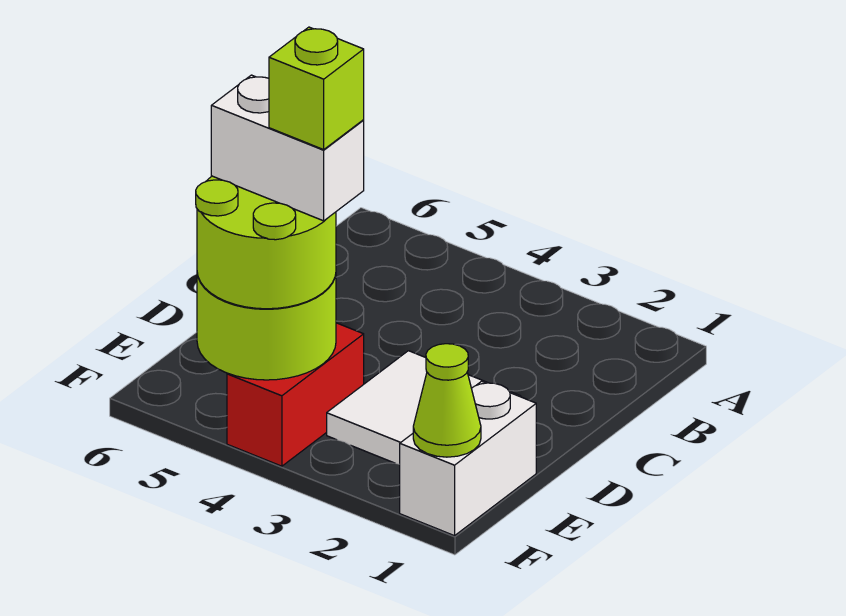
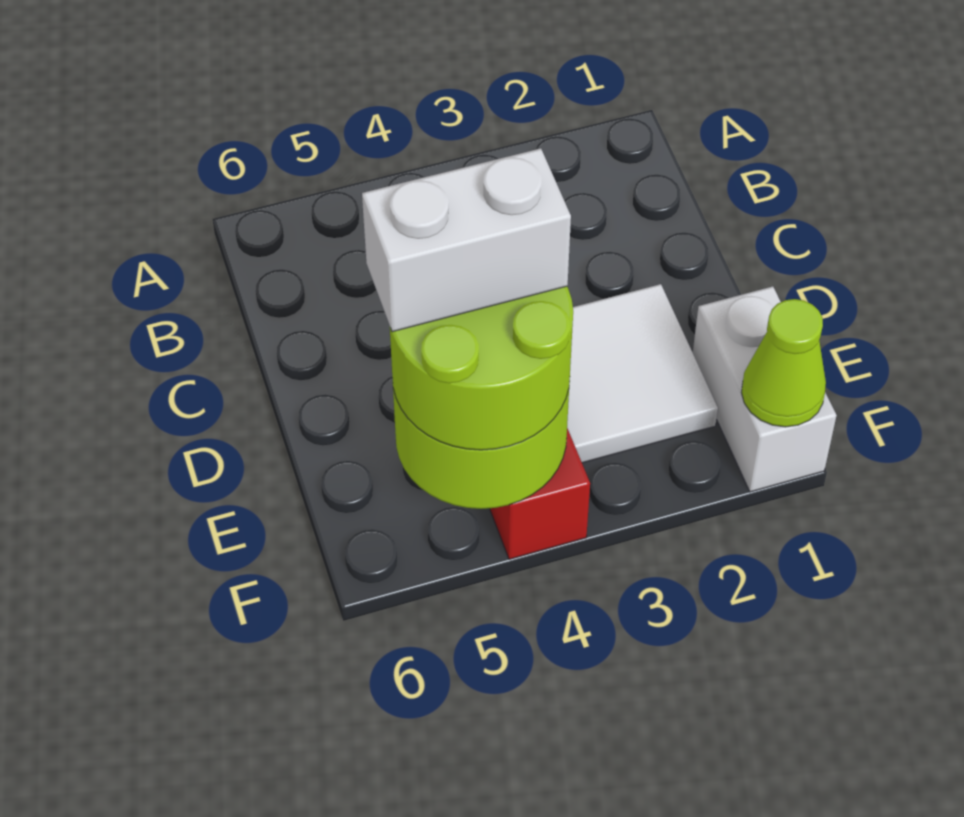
lime 1x1 brick [269,27,364,150] -> none

